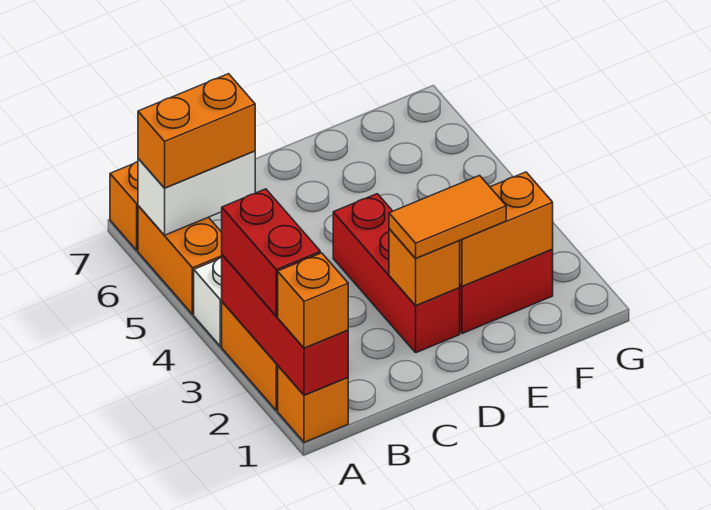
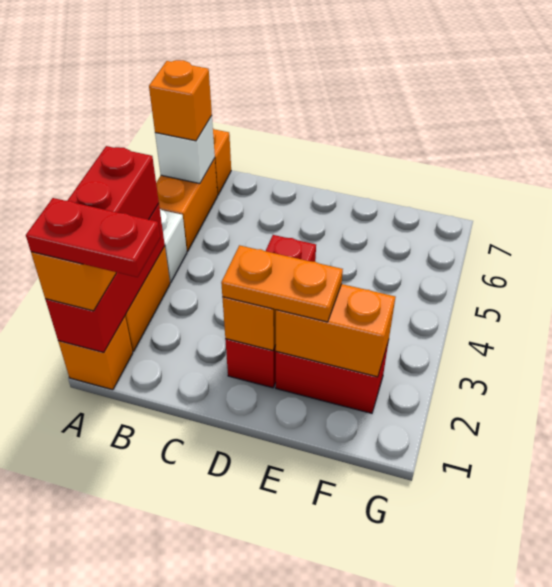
none -> red 1x2 plate [26,198,160,277]
white 1x2 brick [138,151,255,235] -> white 1x1 brick [155,116,215,184]
orange 1x2 brick [138,74,255,188] -> orange 1x1 brick [149,60,212,141]
orange 1x2 tile [389,175,506,258] -> orange 1x2 plate [221,245,343,322]

